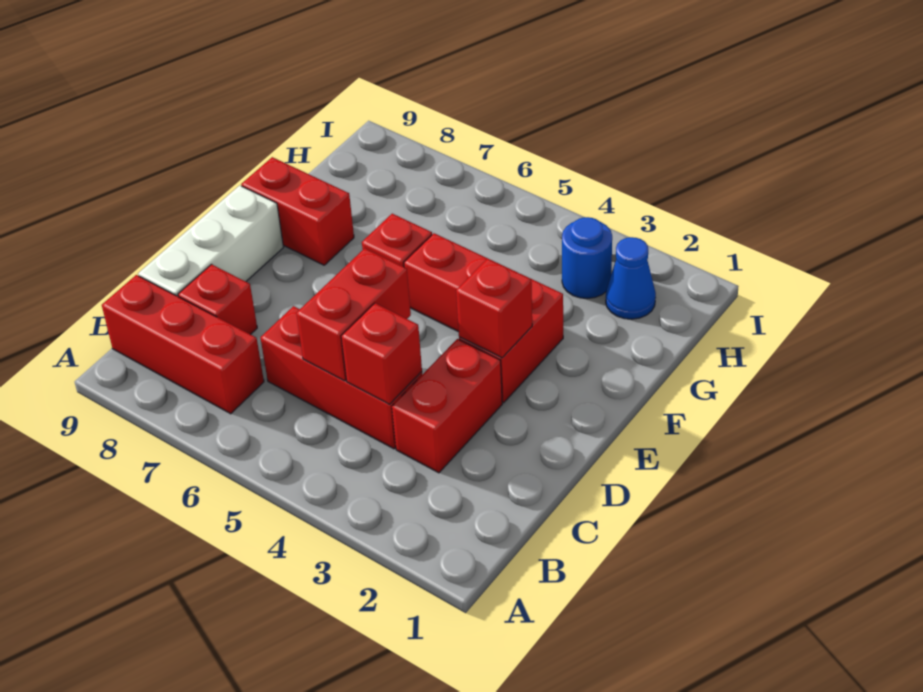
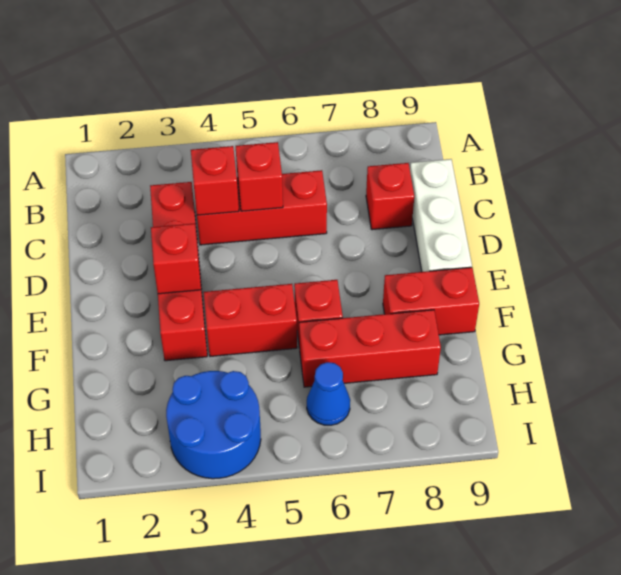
red 1x3 brick [102,275,264,414] -> red 1x3 brick moved to [299,310,441,387]
red 1x2 brick [296,248,411,381] -> red 1x1 brick [236,142,283,211]
blue 1x1 cone [606,237,656,319] -> blue 1x1 cone moved to [307,362,350,425]
blue 1x1 round brick [562,217,612,298] -> blue 2x2 round brick [166,371,261,479]

